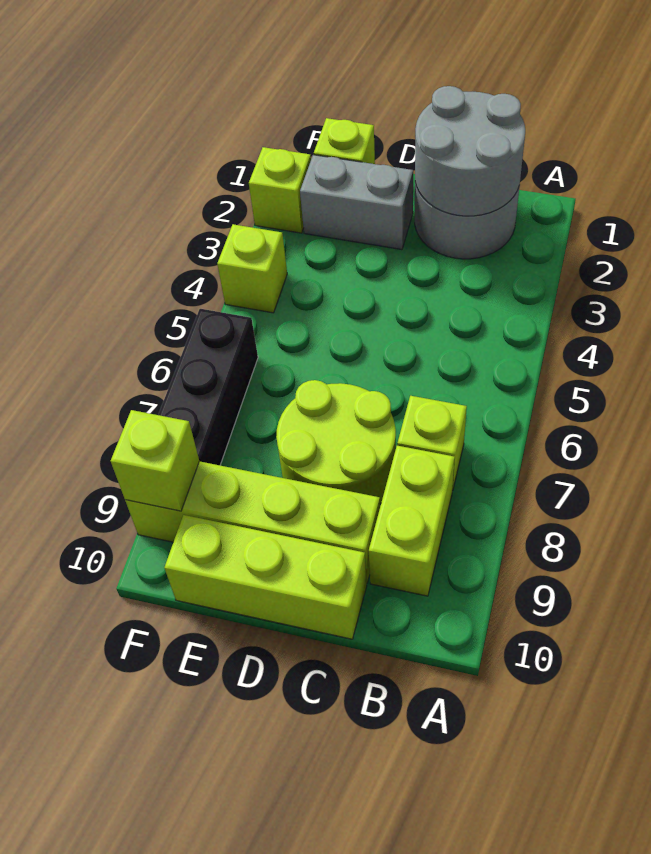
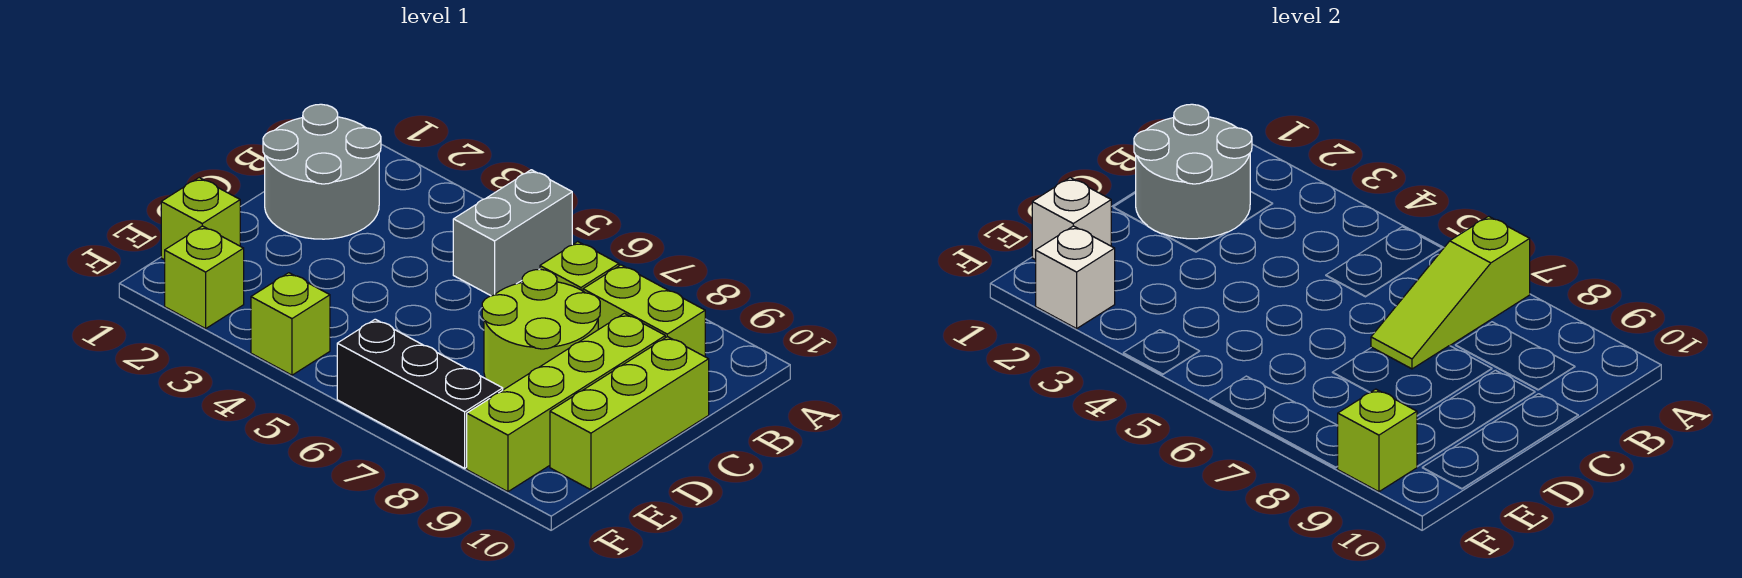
none -> lime 1x3 slope [1371,216,1530,369]
grey 1x2 brick [300,155,413,250] -> grey 1x2 brick moved to [453,170,572,296]
none -> white 1x1 brick [1032,178,1111,260]
none -> white 1x1 brick [1036,226,1115,329]

